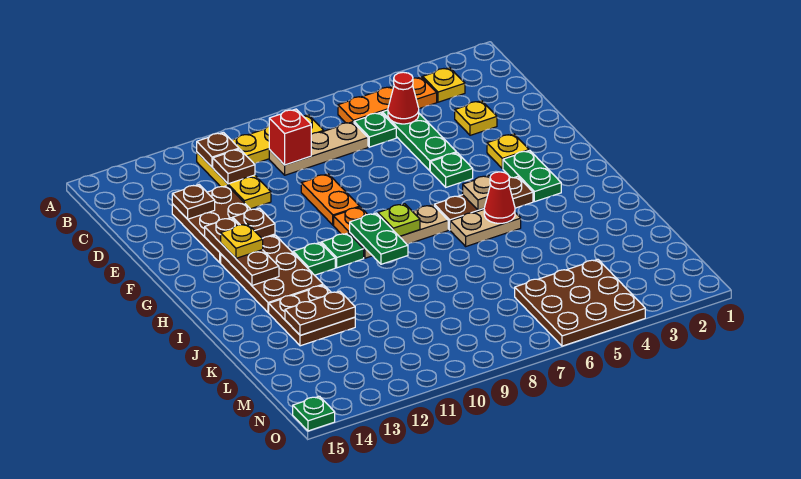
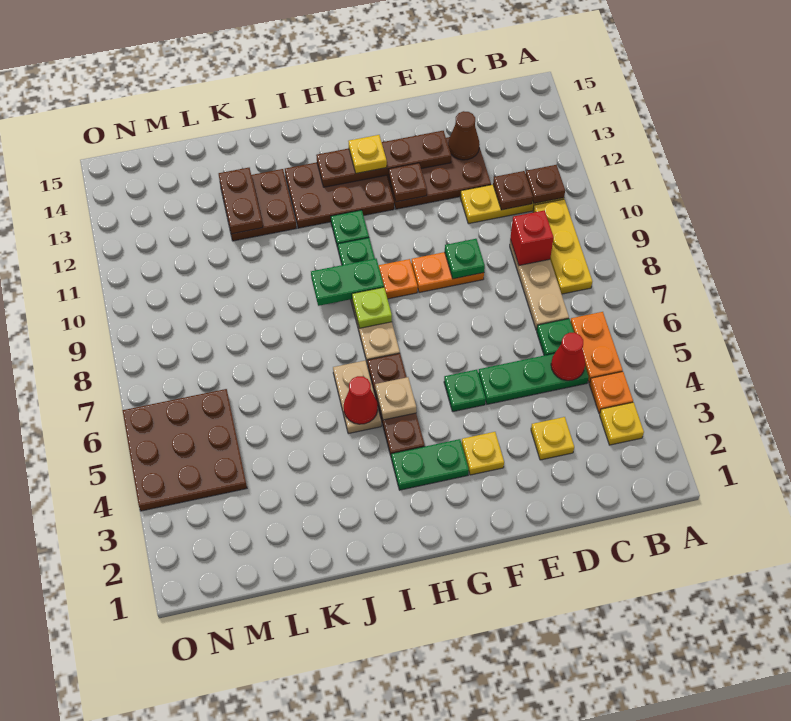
brown 1x1 plate [172,185,215,219] -> brown 1x1 cone [448,111,480,160]
brown 1x3 plate [205,218,279,285] -> brown 1x4 plate [316,131,451,187]
green 1x1 plate [293,396,335,431] -> green 1x1 plate moved to [445,239,485,279]

